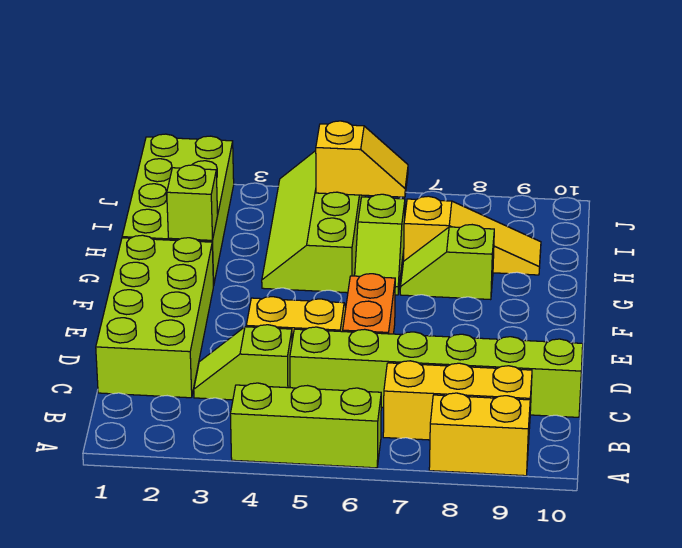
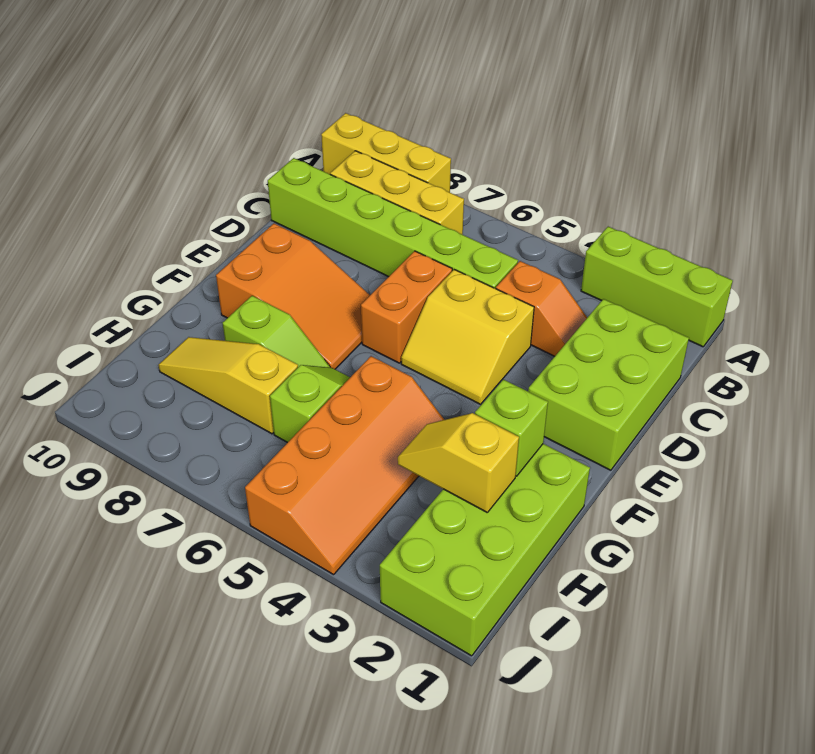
lime 1x3 brick [230,383,381,468] -> lime 1x3 brick moved to [581,227,733,347]
yellow 1x2 brick [429,393,530,476] -> yellow 1x3 brick [321,113,451,192]
lime 2x4 brick [96,235,213,398] -> lime 2x3 brick [528,299,689,470]
lime 1x2 slope [194,325,292,400] -> orange 1x2 slope [496,261,587,356]
none -> orange 2x3 slope [216,224,370,369]
lime 2x4 slope [262,151,365,293] -> orange 2x4 slope [245,356,444,575]
yellow 1x2 slope [316,121,408,197] -> yellow 1x2 slope moved to [398,413,519,512]

